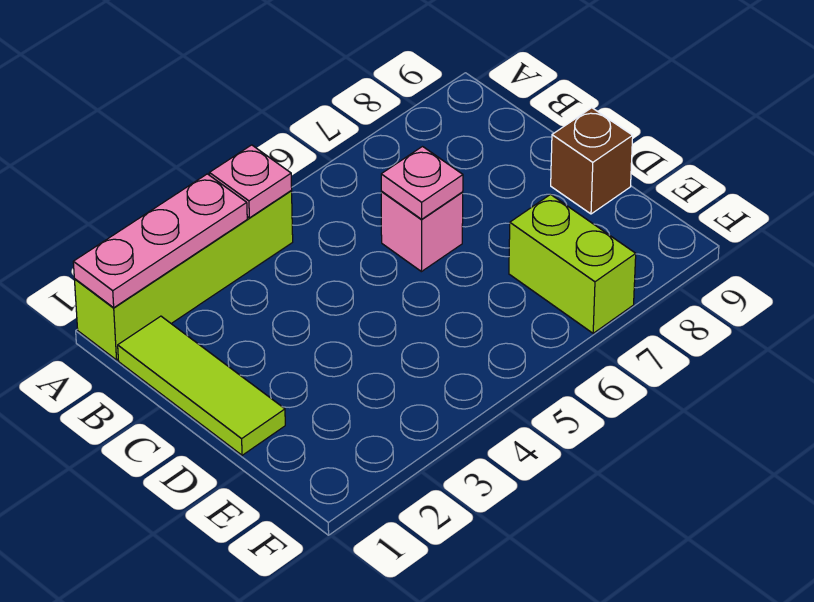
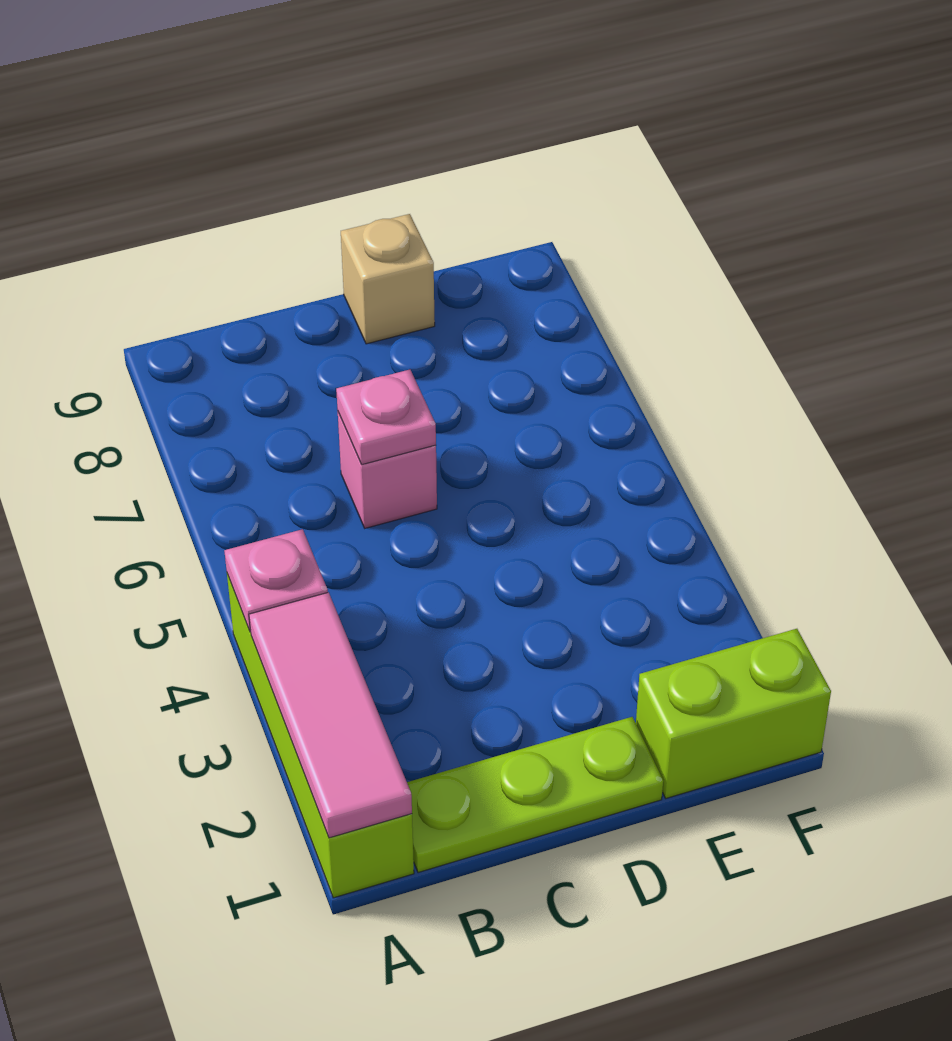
pink 1x3 plate [73,174,247,308] -> pink 1x3 tile [249,592,412,838]
lime 1x3 tile [118,316,285,455] -> lime 1x3 plate [407,717,663,873]
brown 1x1 brick [551,108,633,214] -> tan 1x1 brick [341,214,435,344]
lime 1x2 brick [509,194,636,333] -> lime 1x2 brick moved to [636,629,831,798]

